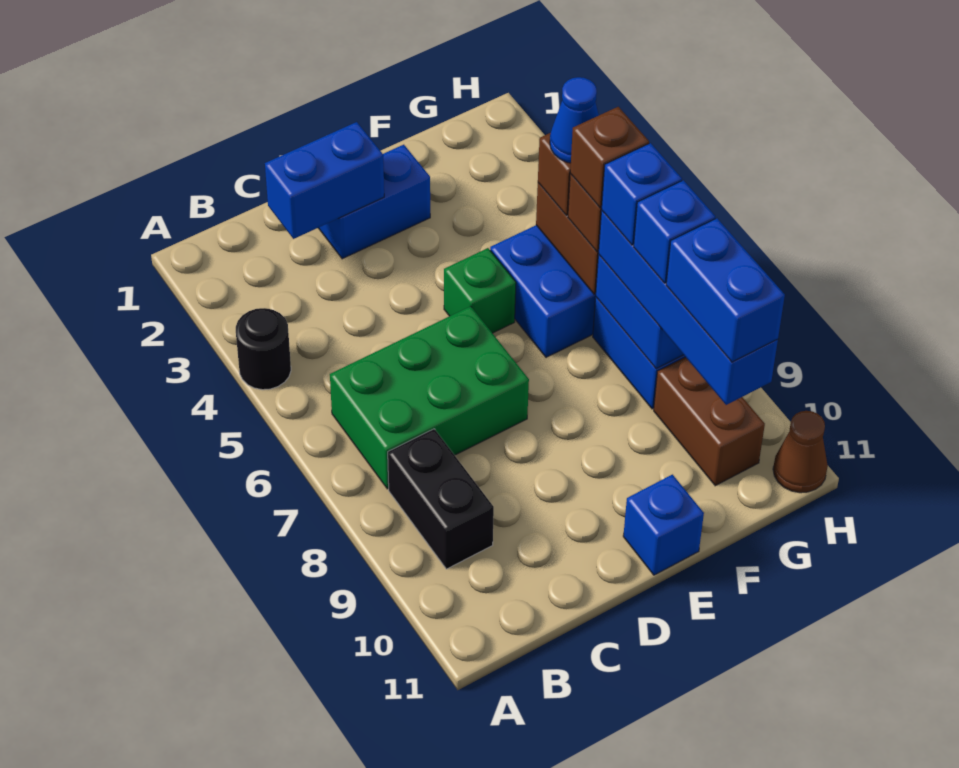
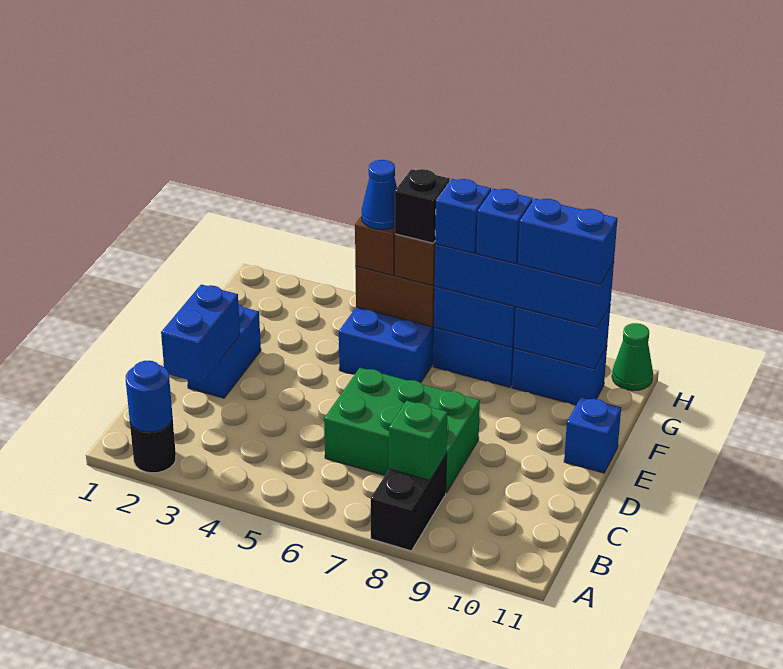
none -> blue 1x1 round brick [126,361,172,432]
black 1x1 round brick [236,308,291,390] -> black 1x1 round brick moved to [130,416,176,473]
green 2x3 brick [330,306,529,489] -> green 2x3 brick turned to [324,368,480,493]
black 1x2 brick [388,429,494,569] -> black 1x2 brick turned to [370,454,447,551]
green 1x1 brick [444,248,516,333] -> green 1x1 brick moved to [389,401,447,480]
brown 1x1 brick [570,107,649,208] -> black 1x1 brick [395,169,450,243]
brown 1x2 brick [654,357,765,486] -> blue 1x2 brick [512,347,607,405]
none -> blue 1x2 brick [514,306,610,369]
brown 1x1 cone [773,411,828,493] -> green 1x1 cone [612,323,653,391]

